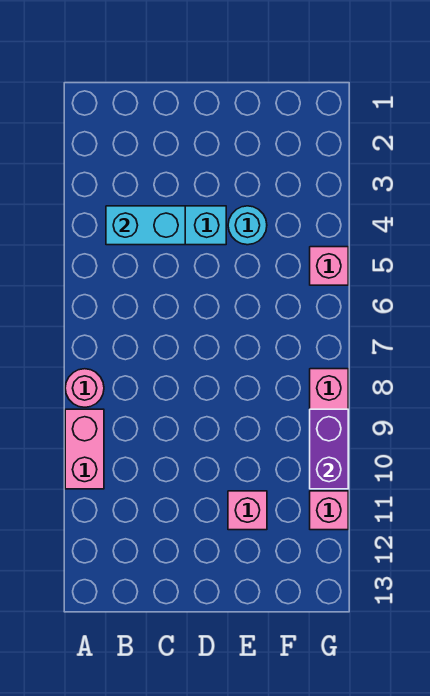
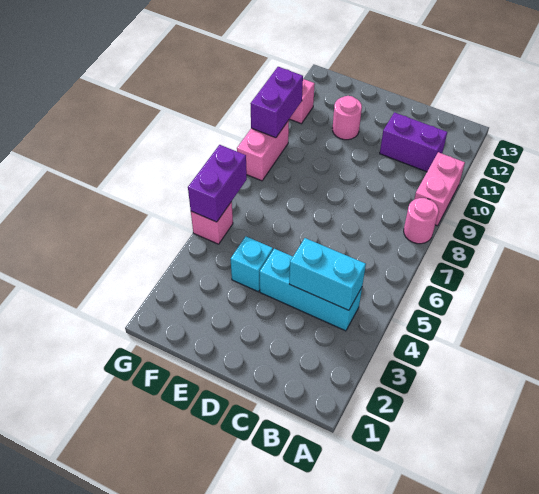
none -> purple 1x2 brick [380,112,447,172]
cyan 1x1 round brick [228,206,267,245] -> cyan 1x1 brick [231,236,273,292]
pink 1x1 brick [228,491,267,530] -> pink 1x1 round brick [333,96,362,140]
none -> purple 1x2 brick [188,145,247,222]

